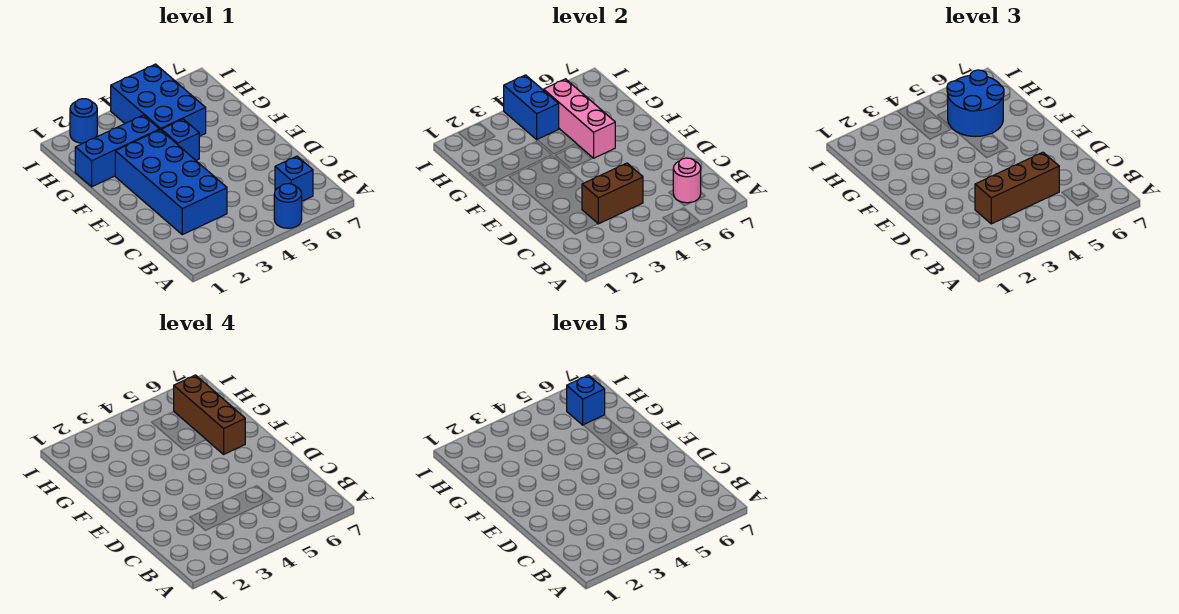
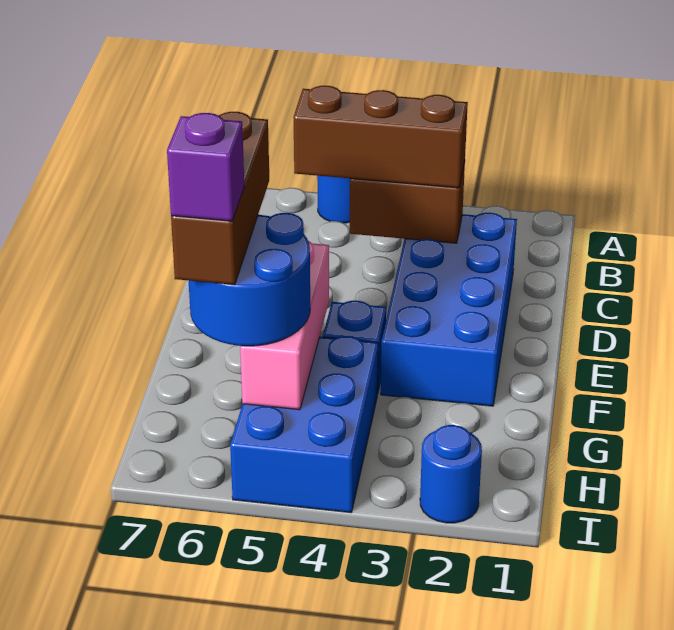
blue 1x1 brick [275,156,313,201] -> none
pink 1x1 round brick [673,158,701,203] -> none
blue 1x3 brick [75,115,160,187] -> none
blue 1x2 brick [504,75,559,140] -> none
blue 1x1 brick [567,375,605,425] -> purple 1x1 brick [167,113,244,221]

